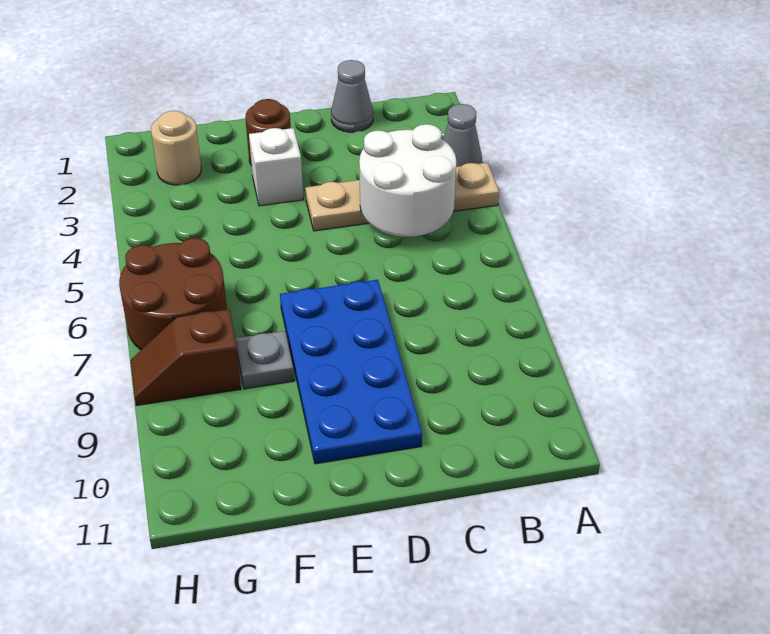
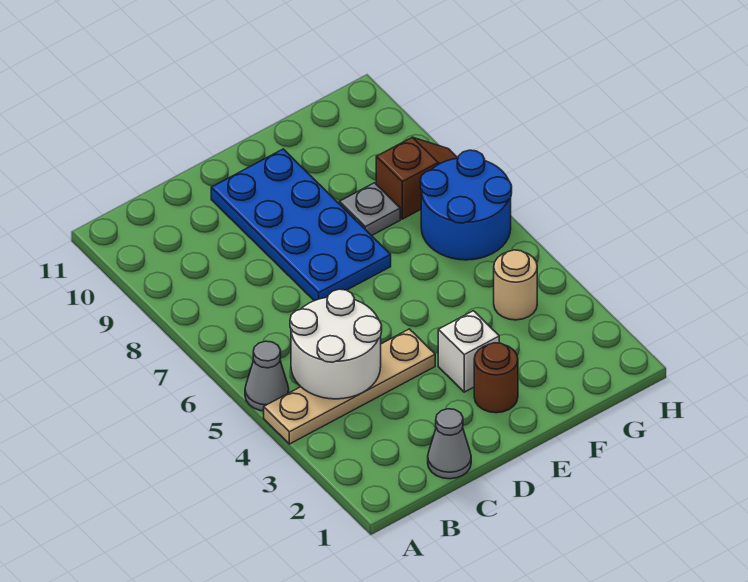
grey 1x1 cone [443,104,482,167] -> grey 1x1 cone moved to [245,341,289,411]
tan 1x1 round brick [151,111,201,185] -> tan 1x1 round brick moved to [494,250,537,320]
brown 2x2 round brick [119,238,227,350] -> blue 2x2 round brick [420,150,512,260]

